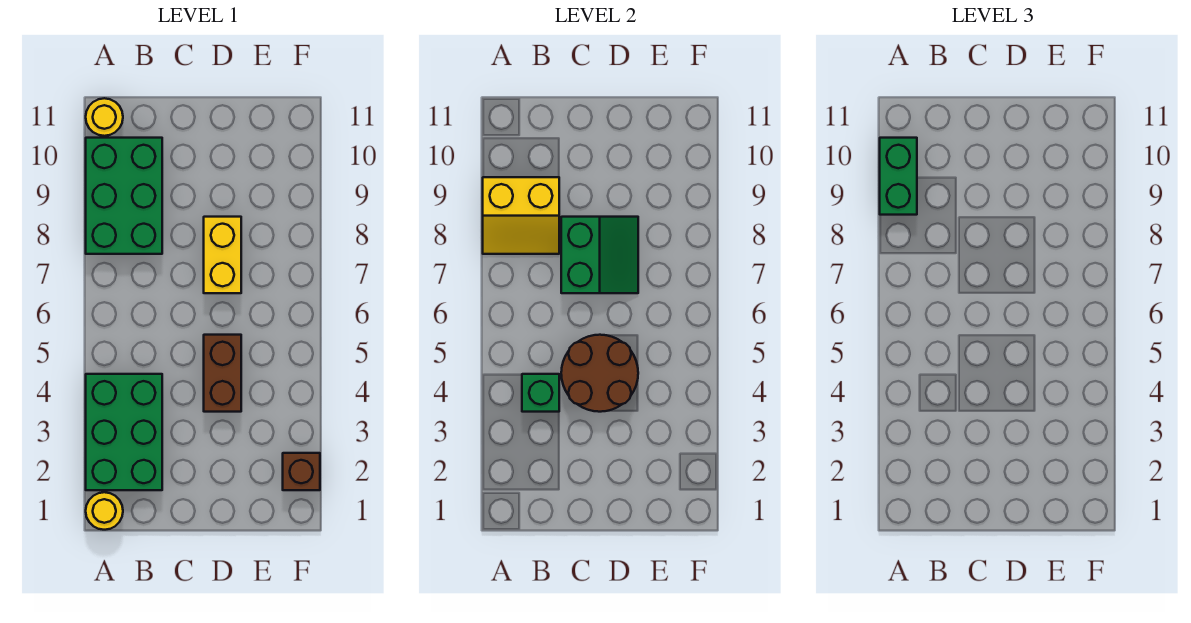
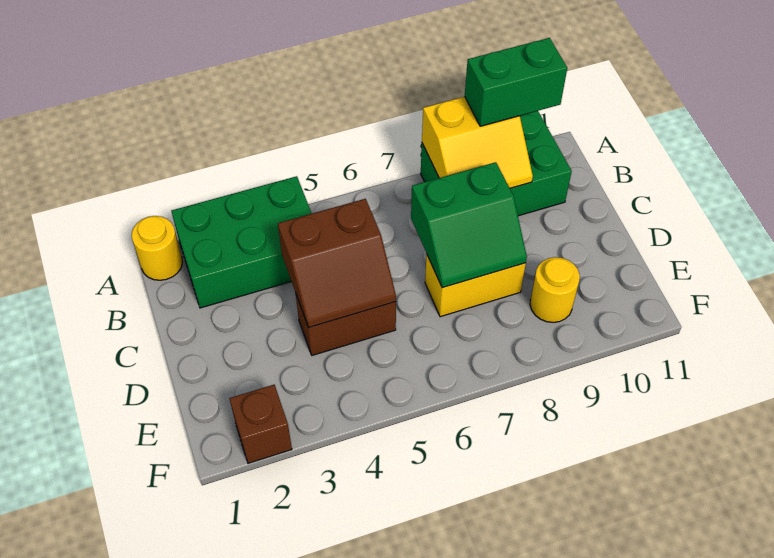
yellow 2x2 slope [483,177,559,254] -> yellow 2x2 slope turned to [422,97,533,188]
yellow 1x1 round brick [86,98,123,136] -> yellow 1x1 round brick moved to [530,257,580,323]
green 1x1 brick [522,374,559,412] -> none
brown 2x2 round brick [561,335,638,412] -> brown 2x2 slope [278,199,396,328]

